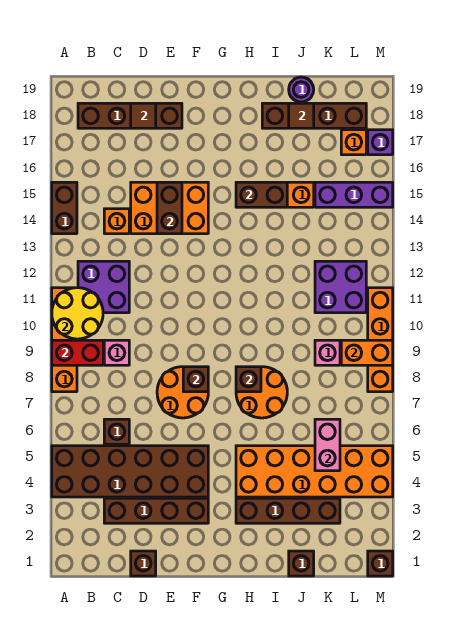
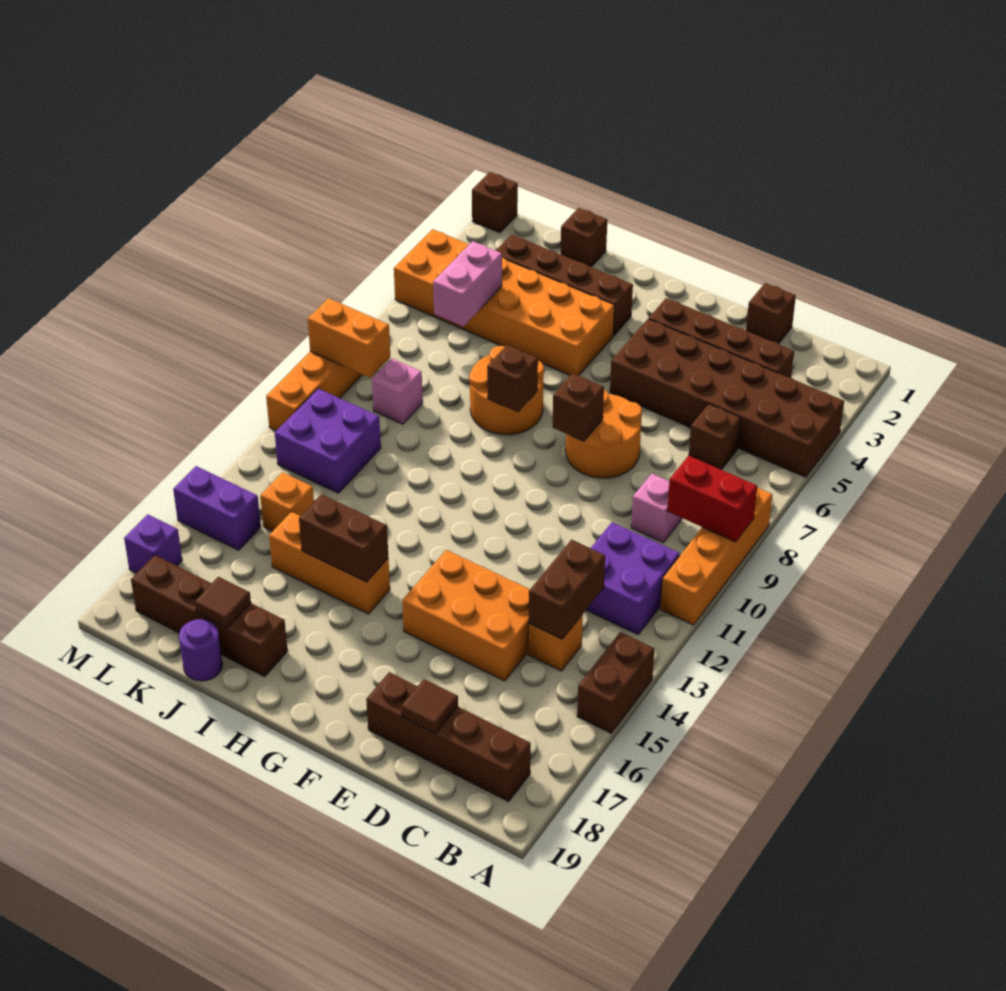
yellow 2x2 round brick [52,288,103,339] -> none
brown 1x2 brick [157,182,182,234] -> brown 1x2 brick moved to [529,540,605,639]
purple 1x3 brick [315,182,393,207] -> purple 1x2 brick [173,466,261,550]
orange 1x1 brick [341,130,366,155] -> orange 1x1 brick moved to [260,472,314,531]

